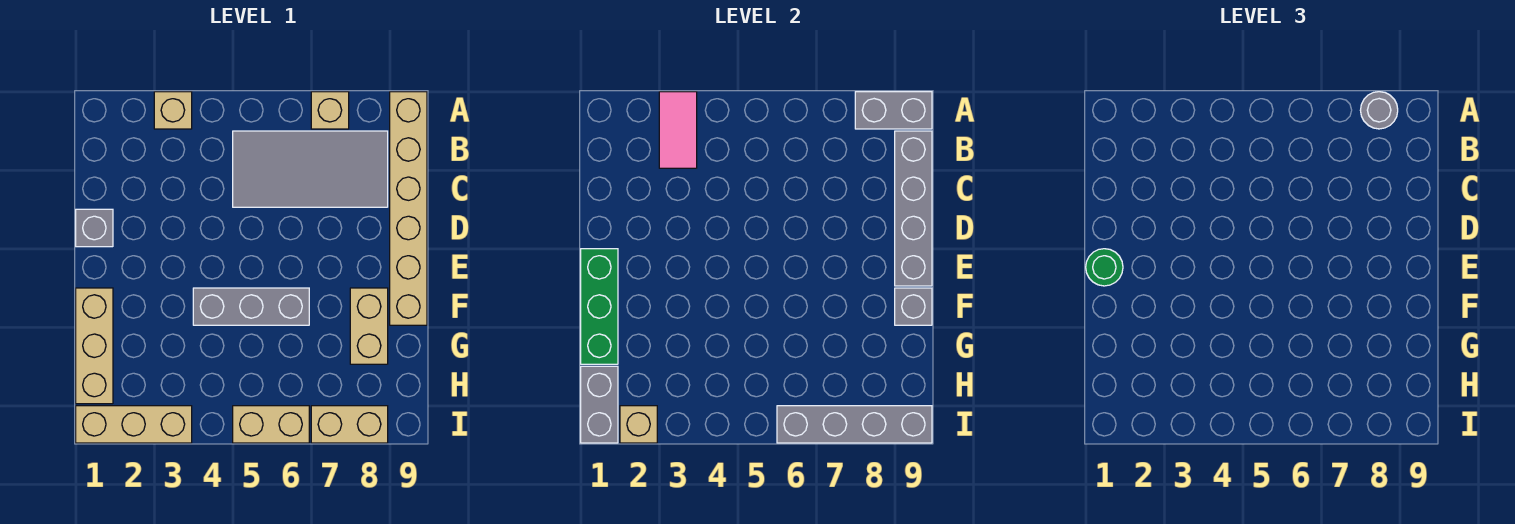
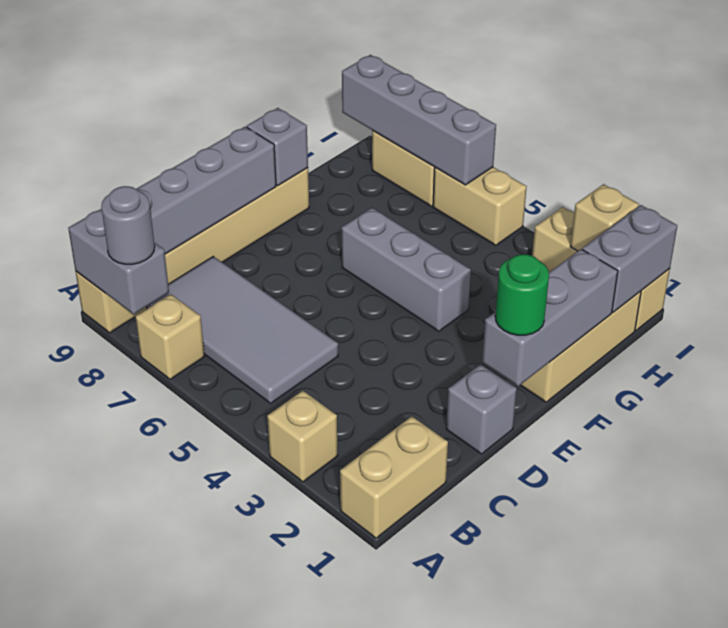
pink 1x2 tile [659,92,697,168] -> none
green 1x3 brick [581,249,618,364] -> grey 1x3 brick [482,249,618,386]
tan 1x2 brick [350,288,388,364] -> tan 1x2 brick moved to [340,416,448,538]

